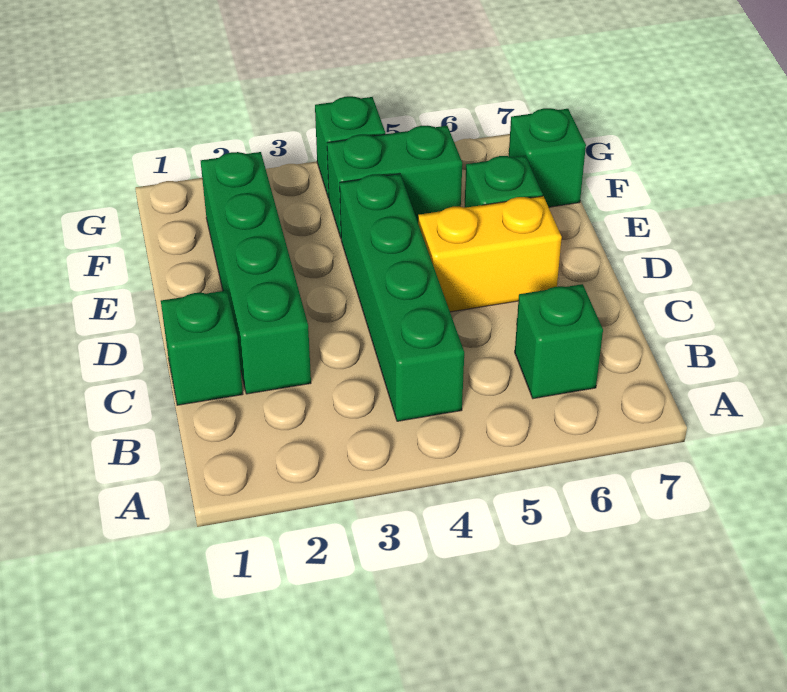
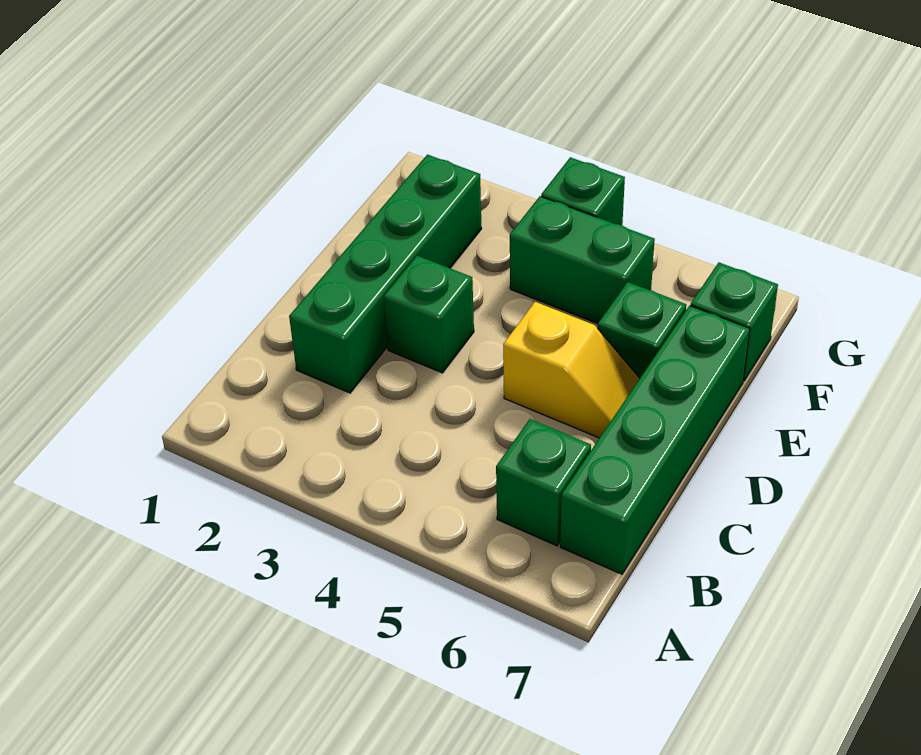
green 1x4 brick [340,174,464,421] -> green 1x4 brick moved to [560,306,750,574]
green 1x1 brick [161,290,243,405] -> green 1x1 brick moved to [384,256,474,373]
yellow 1x2 brick [418,196,562,312] -> yellow 1x2 slope [503,302,640,438]

